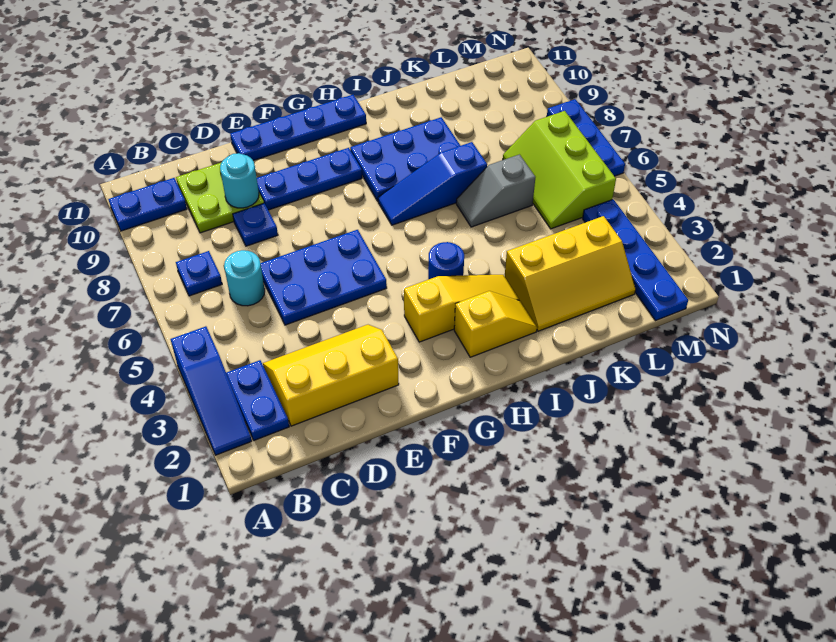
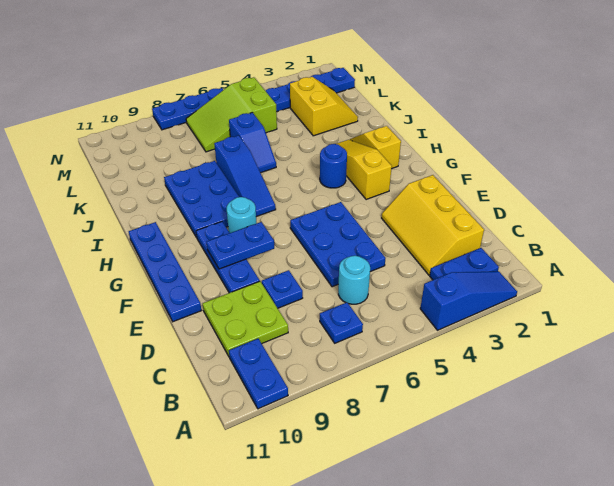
cyan 1x1 round brick [220,153,259,208] -> cyan 1x1 round brick moved to [227,197,257,233]
none -> blue 1x2 plate [207,222,274,269]
yellow 2x3 slope [505,216,636,331] -> yellow 2x2 slope [290,77,358,136]
grey 1x2 slope [456,155,535,227] -> blue 1x2 slope [229,112,276,173]
lime 2x3 slope [503,111,616,229] -> lime 2x3 slope turned to [186,77,277,152]

